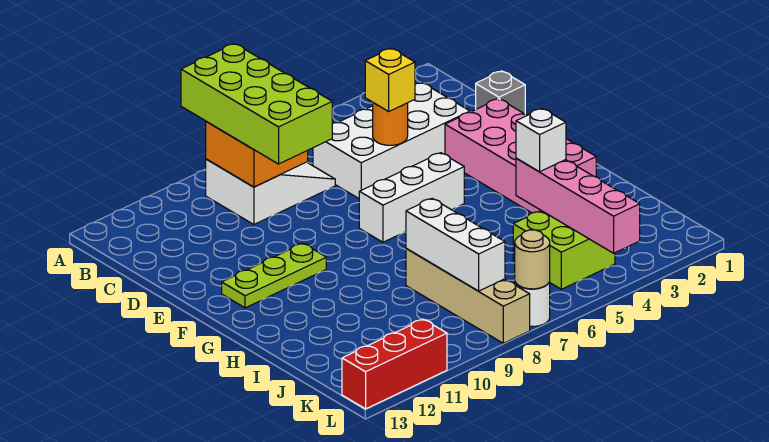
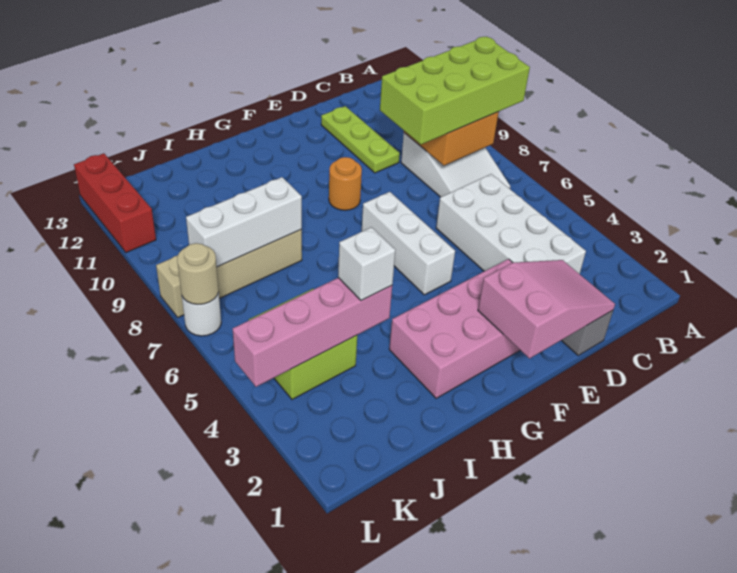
none -> pink 2x3 slope [478,260,615,359]
orange 1x1 round brick [373,103,408,145] -> orange 1x1 round brick moved to [329,157,362,210]
yellow 1x1 brick [365,48,415,111] -> none
lime 1x3 plate [222,243,326,308] -> lime 1x3 plate moved to [321,106,400,173]

